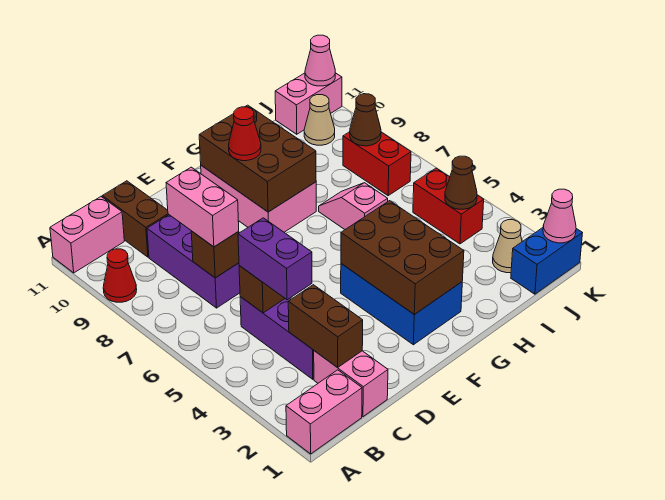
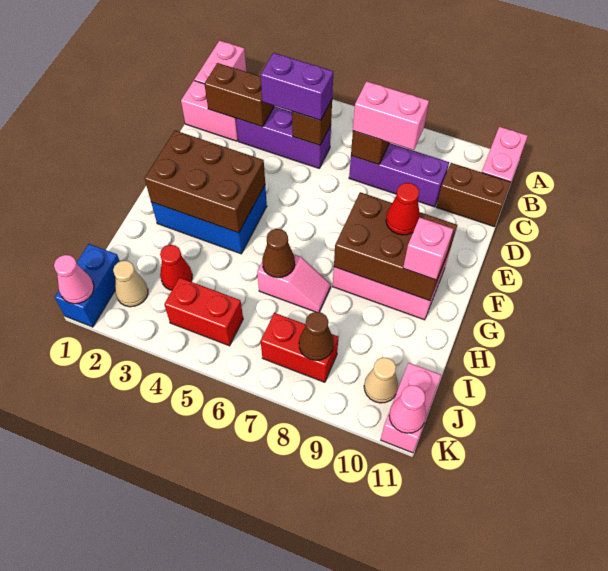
red 1x1 cone [103,249,137,302] -> red 1x1 cone moved to [160,245,192,290]
none -> pink 1x1 brick [403,218,453,280]
brown 1x1 cone [445,156,477,209] -> brown 1x1 cone moved to [262,229,295,278]

